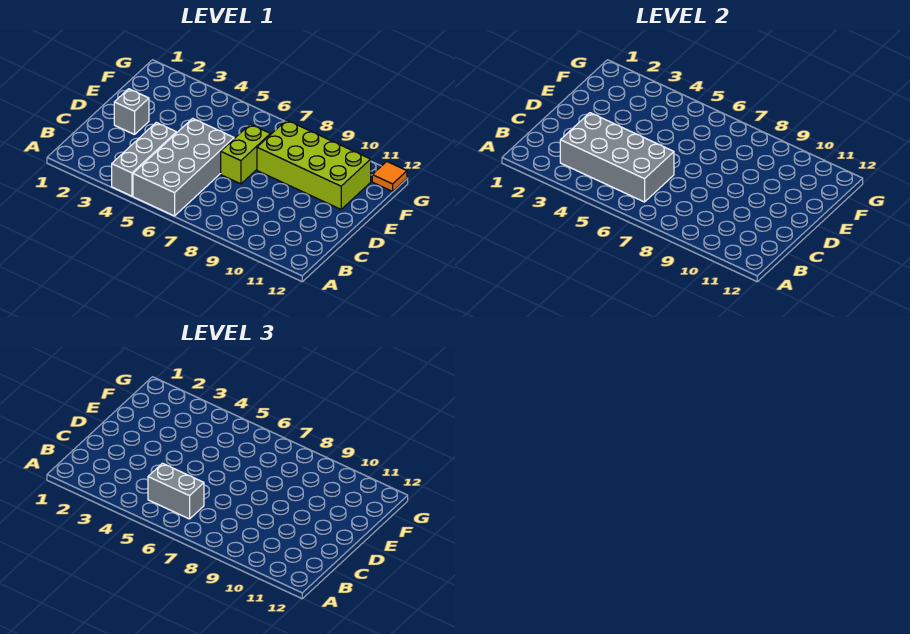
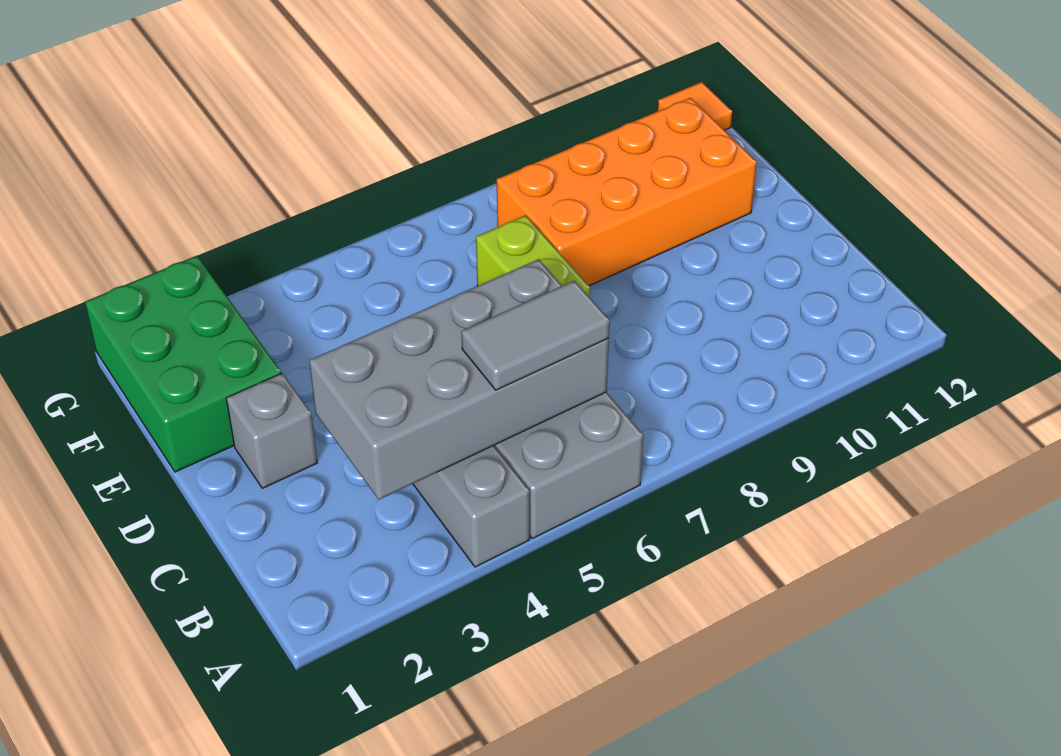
grey 1x2 brick [148,463,204,519] -> grey 1x2 tile [461,281,610,390]
none -> green 2x3 brick [85,256,281,472]
lime 2x4 brick [257,120,371,209] -> orange 2x4 brick [497,98,757,286]

